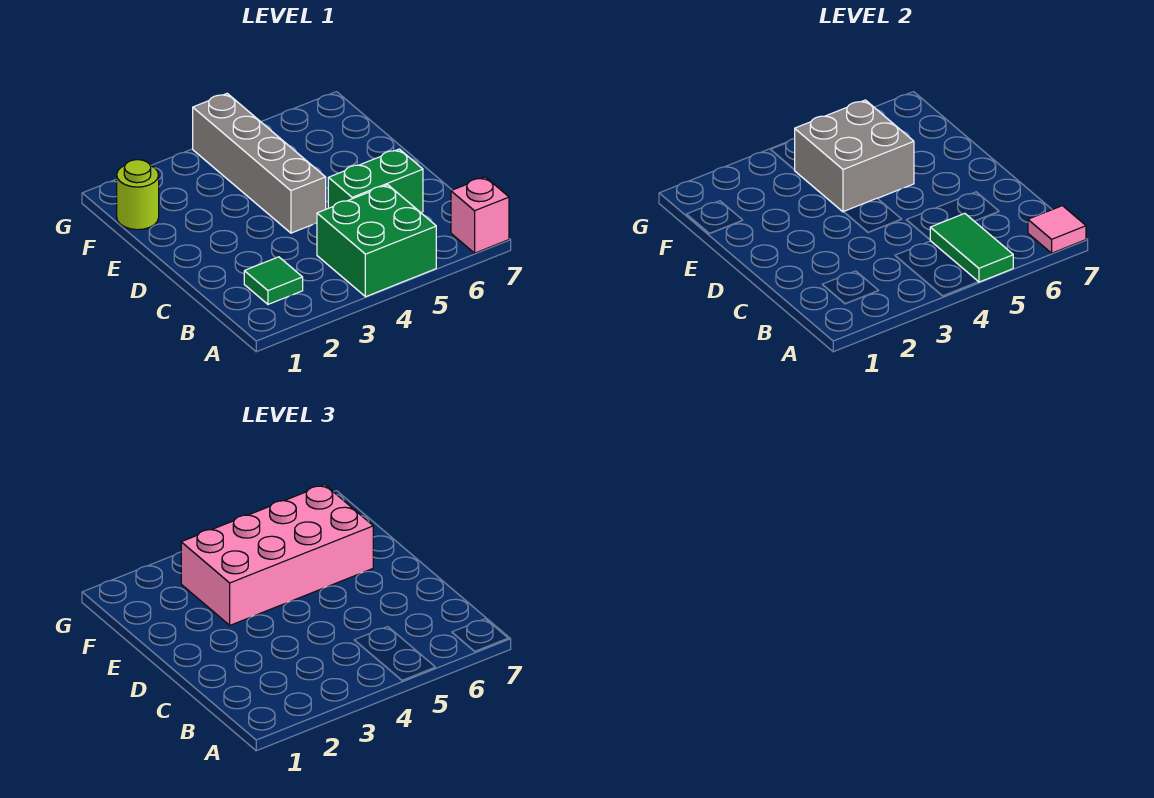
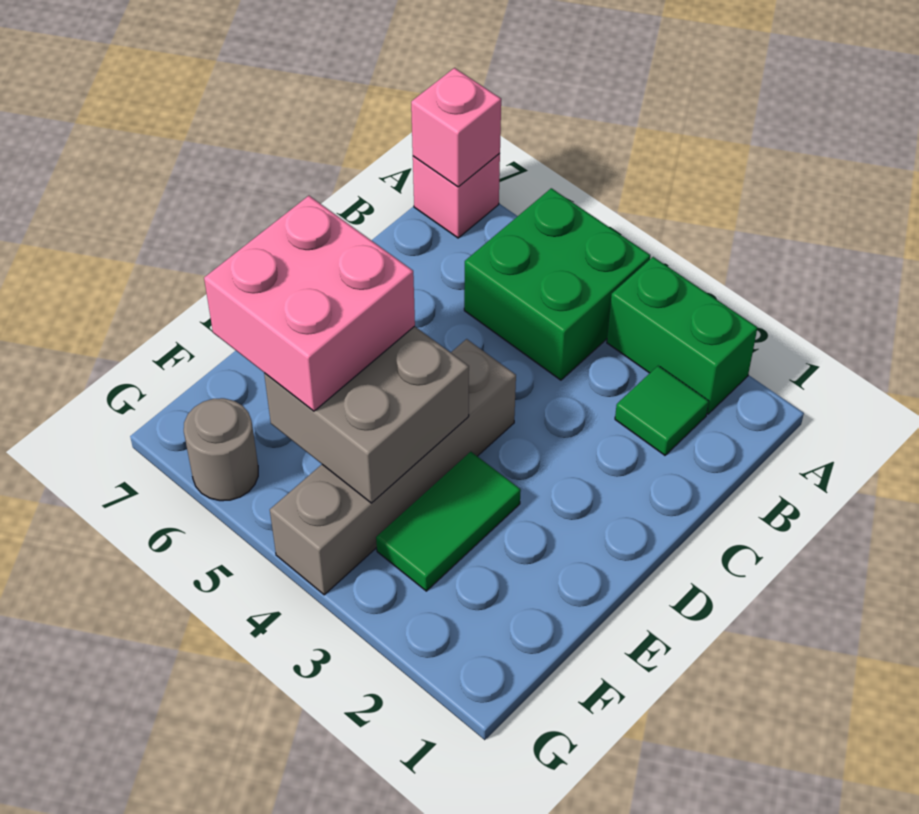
green 1x2 tile [930,213,1013,282] -> green 1x2 tile moved to [376,452,521,591]
pink 1x1 tile [1028,206,1086,253] -> pink 1x1 brick [411,68,501,187]
green 1x2 brick [328,149,423,212] -> green 1x2 brick moved to [607,257,757,414]
pink 2x4 brick [181,485,373,625] -> pink 2x2 brick [204,196,415,411]
lime 1x1 round brick [117,160,159,230] -> none
none -> grey 1x1 round brick [184,398,258,501]

